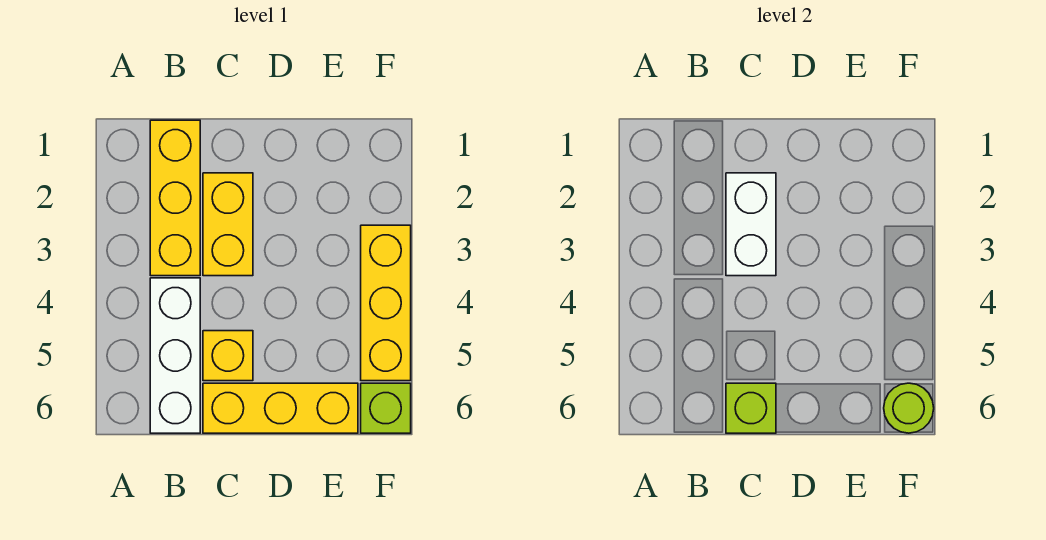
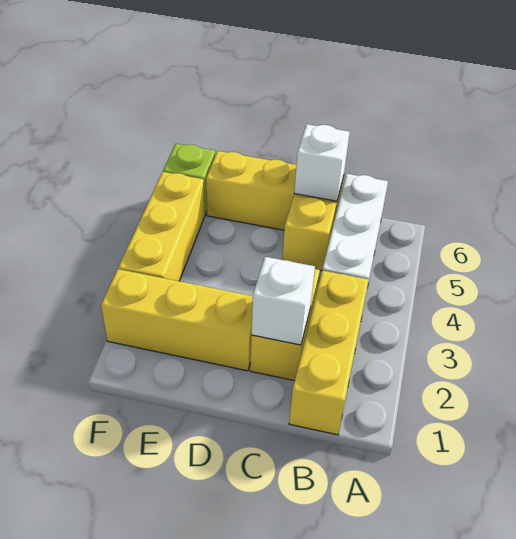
white 1x2 brick [726,173,776,276] -> white 1x1 brick [252,257,315,345]
lime 1x1 brick [726,383,776,433] -> white 1x1 brick [294,124,350,201]
none -> yellow 1x3 brick [101,269,253,371]
lime 1x1 round brick [884,383,934,433] -> none

